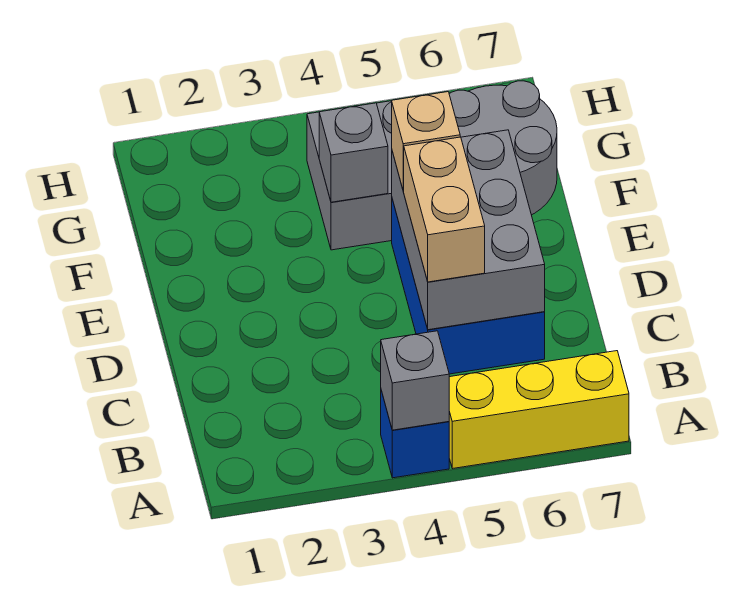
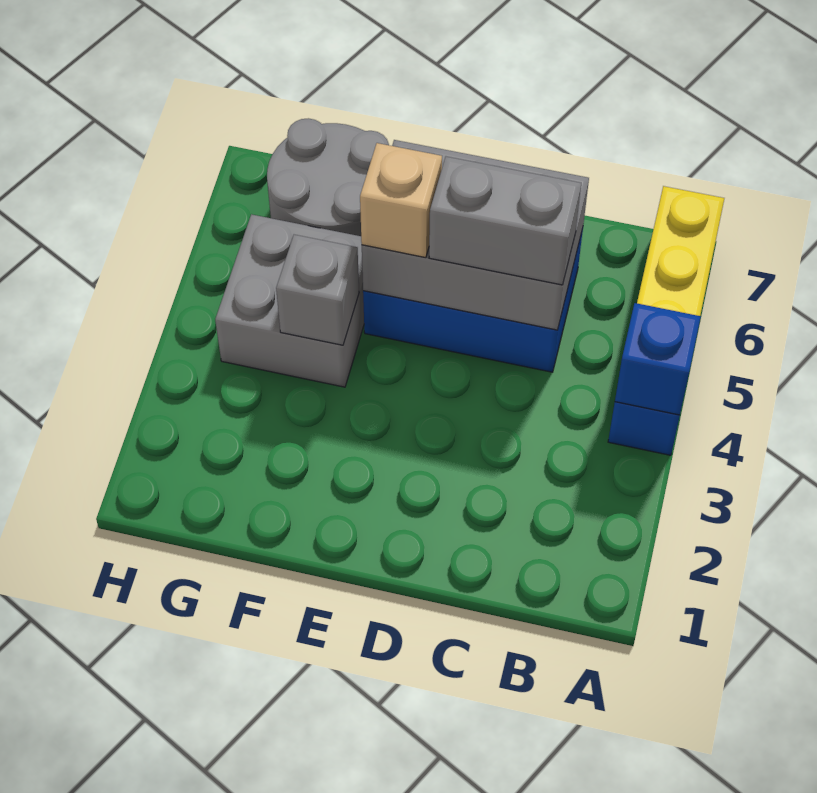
grey 1x1 brick [381,331,449,430] -> blue 1x1 brick [615,303,701,415]
tan 1x2 brick [404,137,485,282] -> grey 1x2 brick [429,157,581,285]

